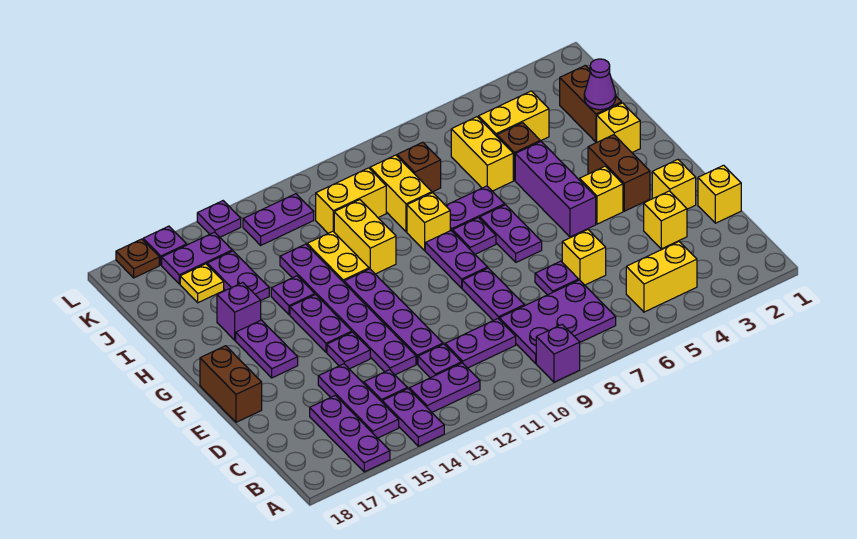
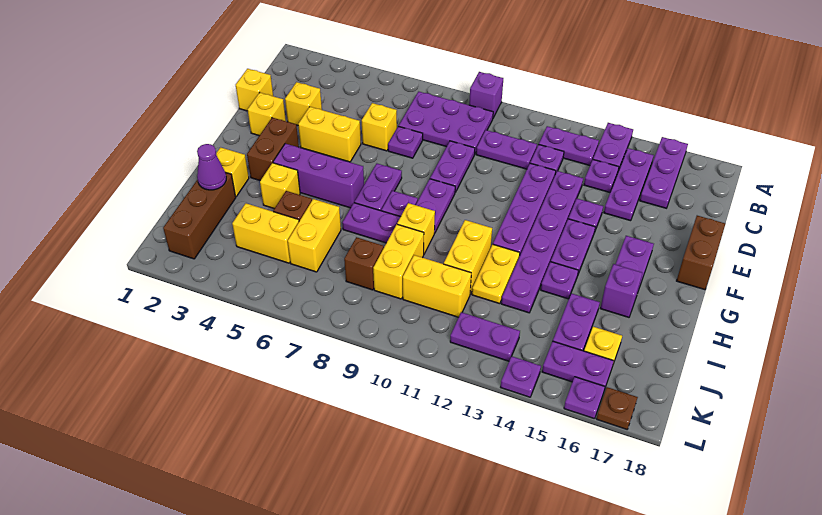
yellow 1x2 brick [626,242,697,312] -> yellow 1x2 brick moved to [298,107,361,162]
yellow 1x1 brick [580,166,623,224] -> yellow 1x1 brick moved to [260,163,300,209]
purple 1x3 brick [515,142,596,237] -> purple 1x3 brick turned to [273,144,364,208]
brown 1x2 brick [560,65,622,142] -> brown 1x3 brick [163,173,236,259]

